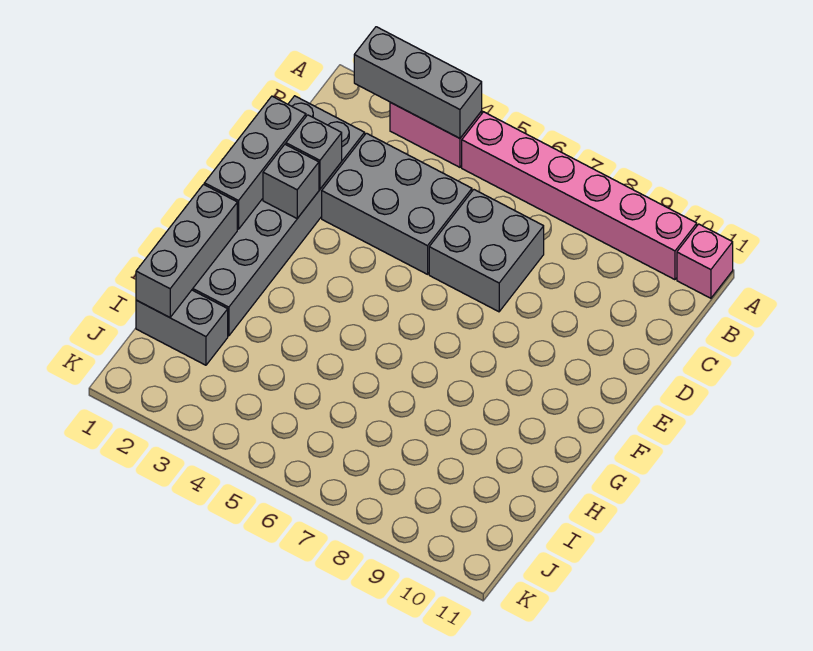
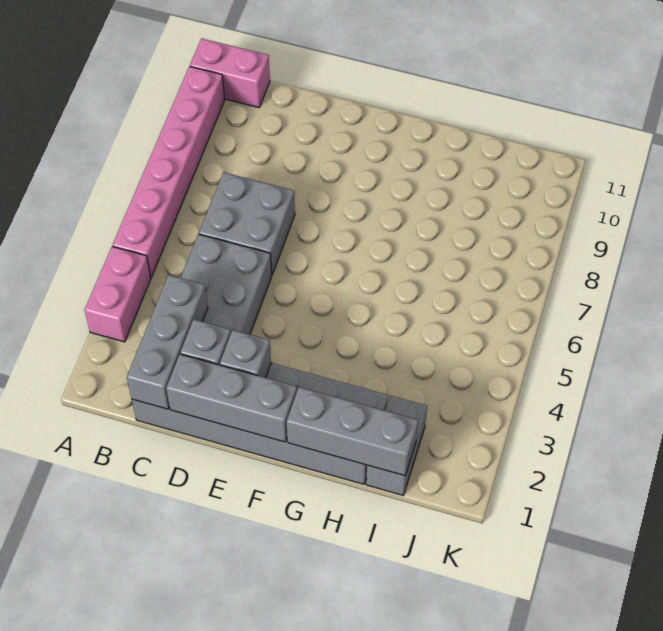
grey 1x3 brick [354,27,482,138] -> grey 1x3 brick moved to [127,275,208,409]
pink 1x1 brick [677,224,733,298] -> pink 1x2 brick [190,38,270,108]

